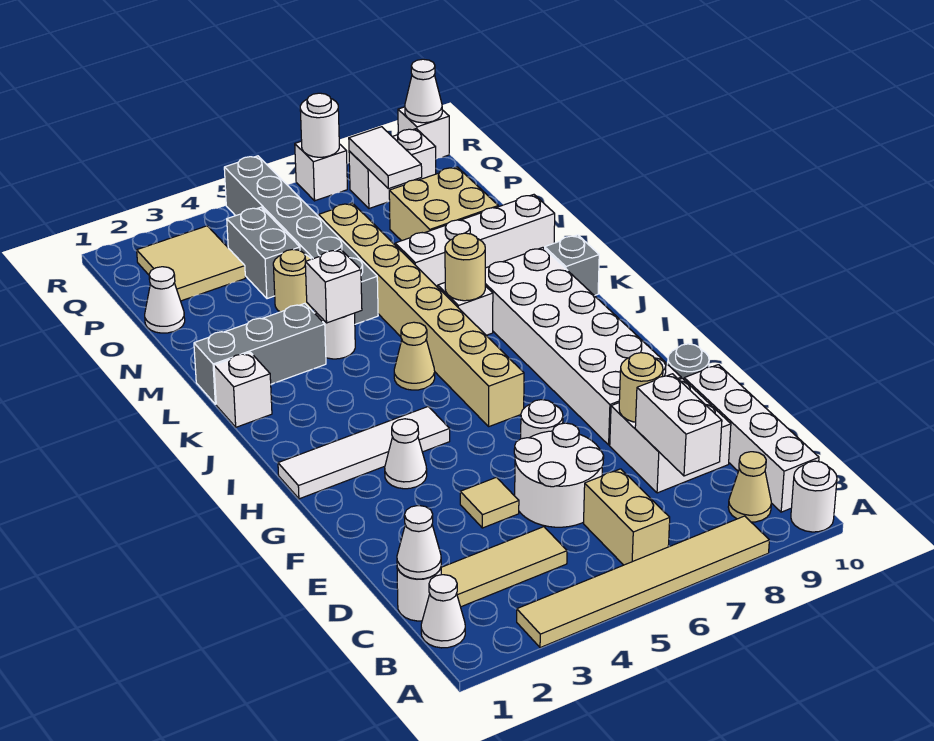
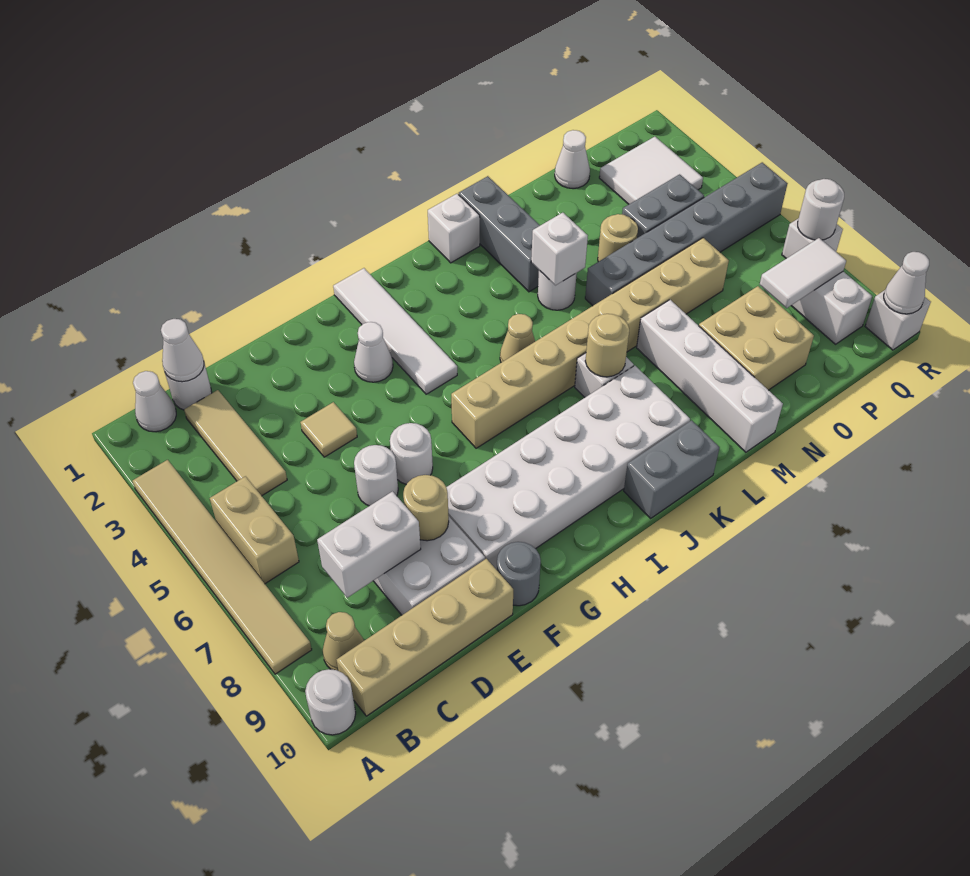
tan 1x2 brick [584,469,670,565] -> tan 1x2 brick turned to [210,476,299,584]
white 1x4 brick [684,365,819,512] -> tan 1x4 brick [337,559,513,716]
white 2x2 round brick [514,423,604,527] -> white 1x1 round brick [354,445,398,506]
grey 1x1 brick [545,235,599,296] -> grey 1x2 brick [624,420,720,518]
tan 2x2 tile [137,226,245,301] -> white 2x2 tile [599,137,703,204]

